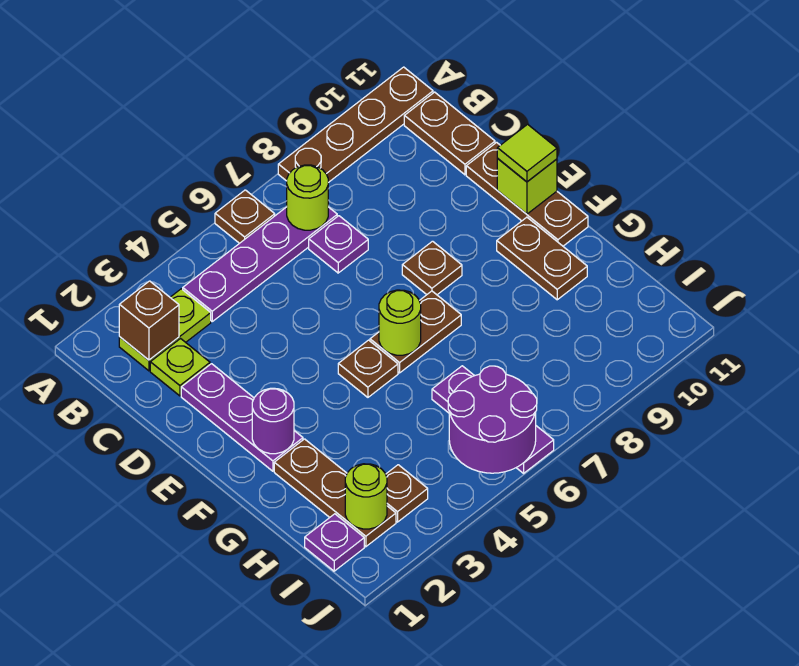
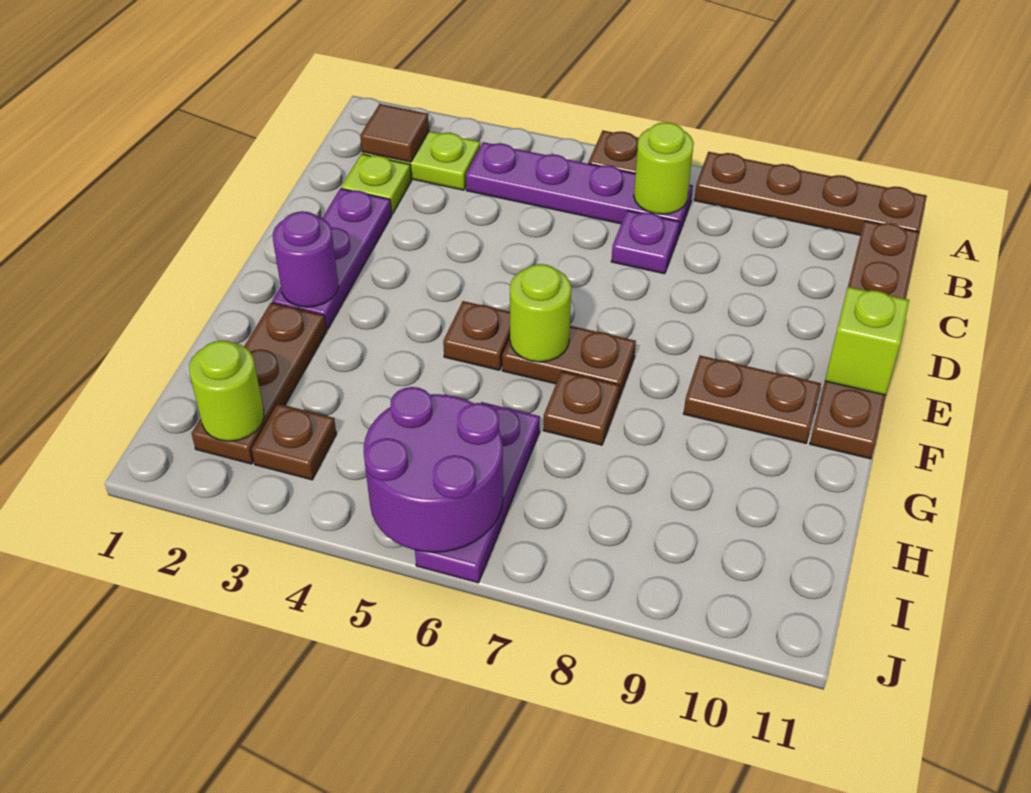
brown 1x1 brick [119,281,179,360] -> brown 1x1 tile [360,104,429,162]
brown 1x1 plate [402,241,462,295] -> brown 1x1 plate moved to [543,371,620,445]
lime 1x1 tile [497,124,557,182] -> none
brown 1x2 plate [497,217,587,300] -> brown 1x2 plate turned to [684,356,821,443]
purple 1x1 plate [305,514,364,571] -> none

